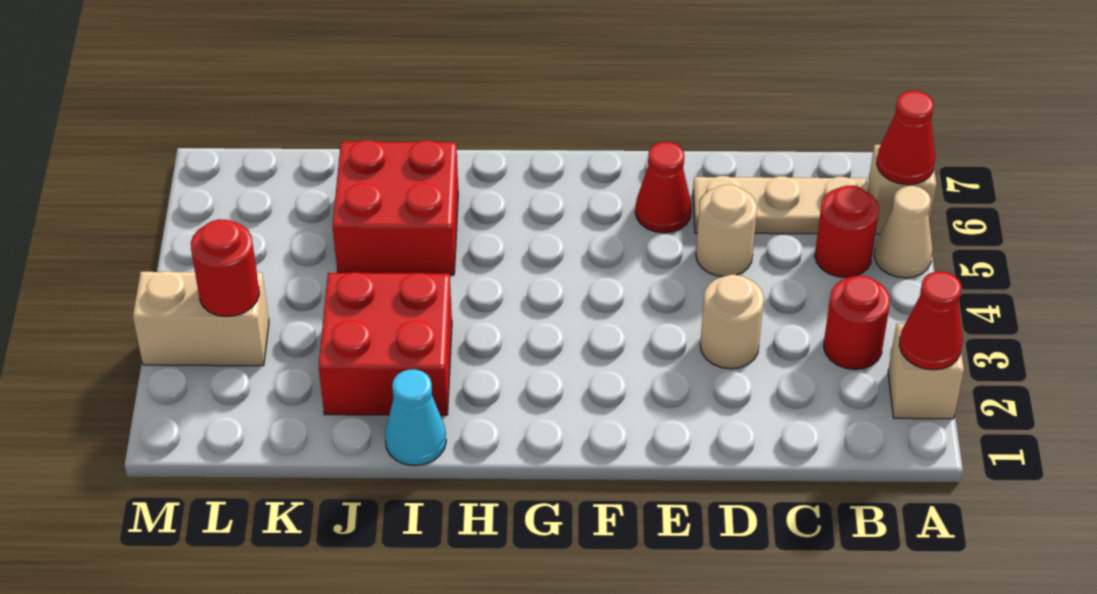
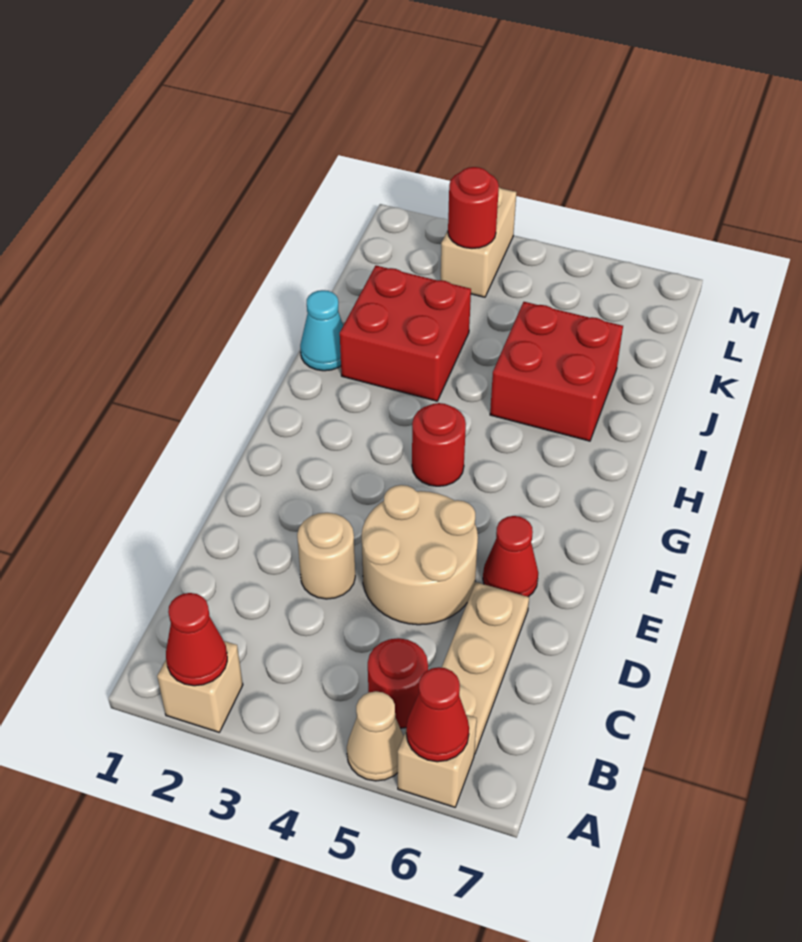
red 1x1 round brick [823,276,890,370] -> red 1x1 round brick moved to [412,403,466,486]
tan 1x1 round brick [696,185,757,277] -> tan 2x2 round brick [362,485,478,625]

